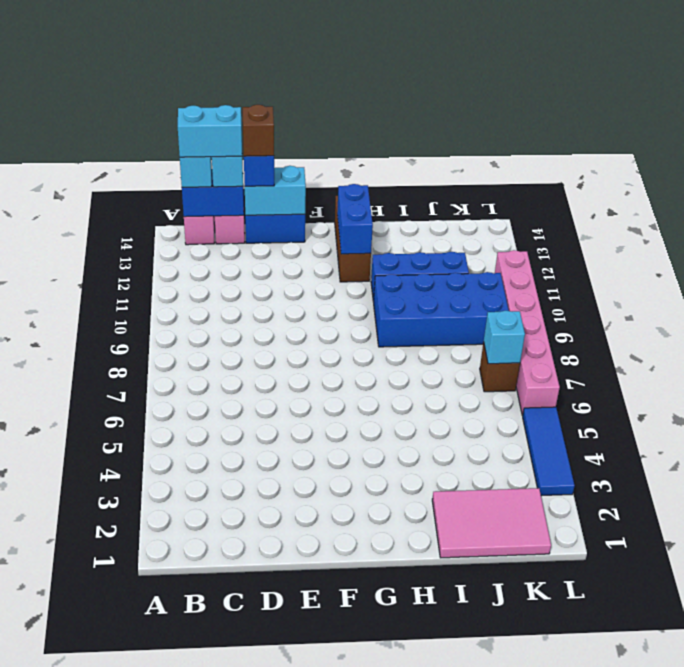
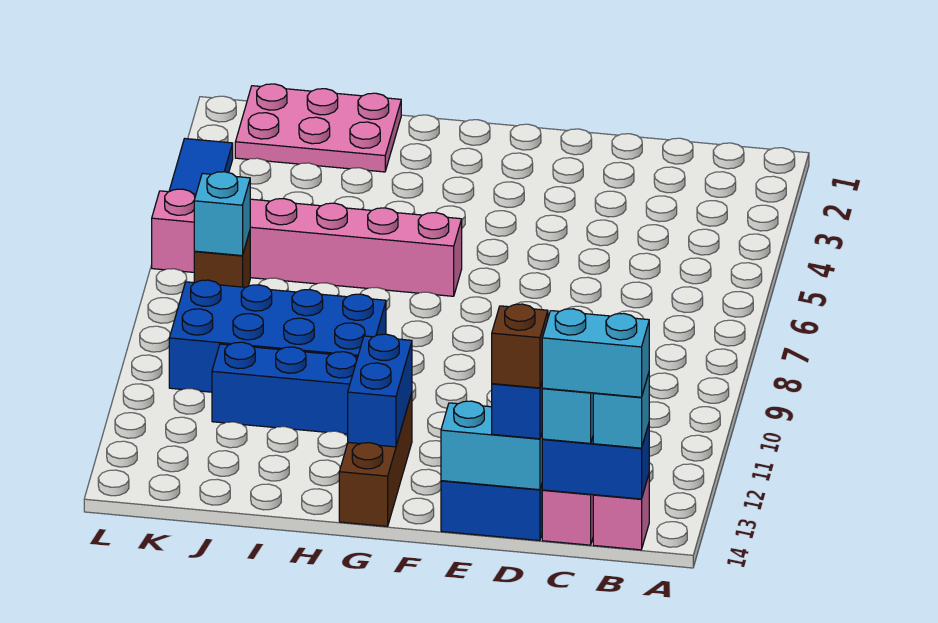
pink 2x3 tile [432,488,551,558] -> pink 2x3 plate [235,84,401,172]
pink 1x6 brick [495,250,560,415] -> pink 1x6 brick turned to [152,189,462,296]

